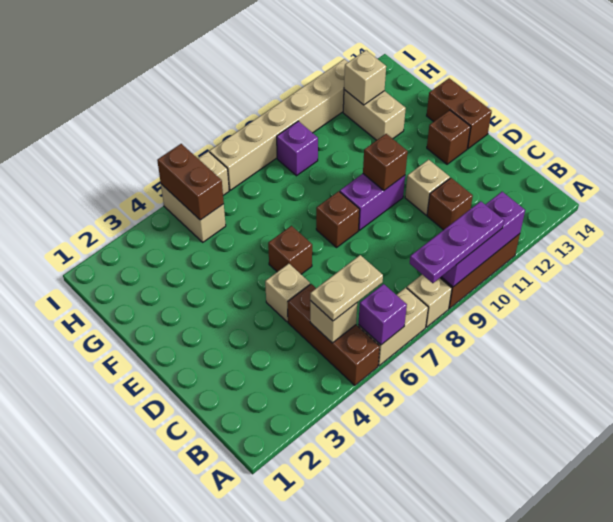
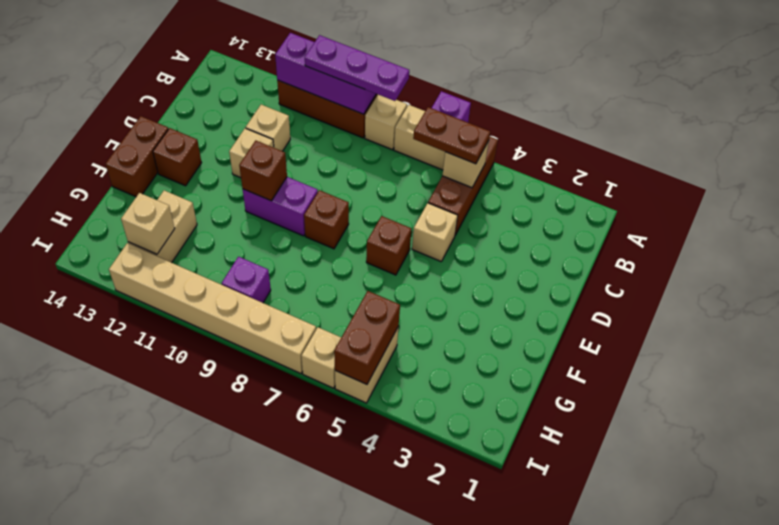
tan 1x2 plate [310,255,383,321] -> brown 1x2 plate [413,107,490,164]
brown 1x1 brick [427,178,473,230] -> tan 1x1 brick [246,105,290,151]

